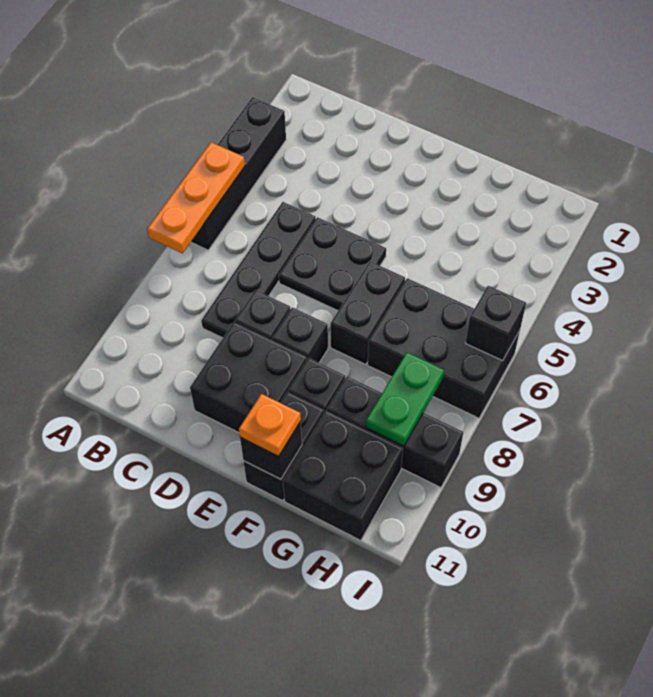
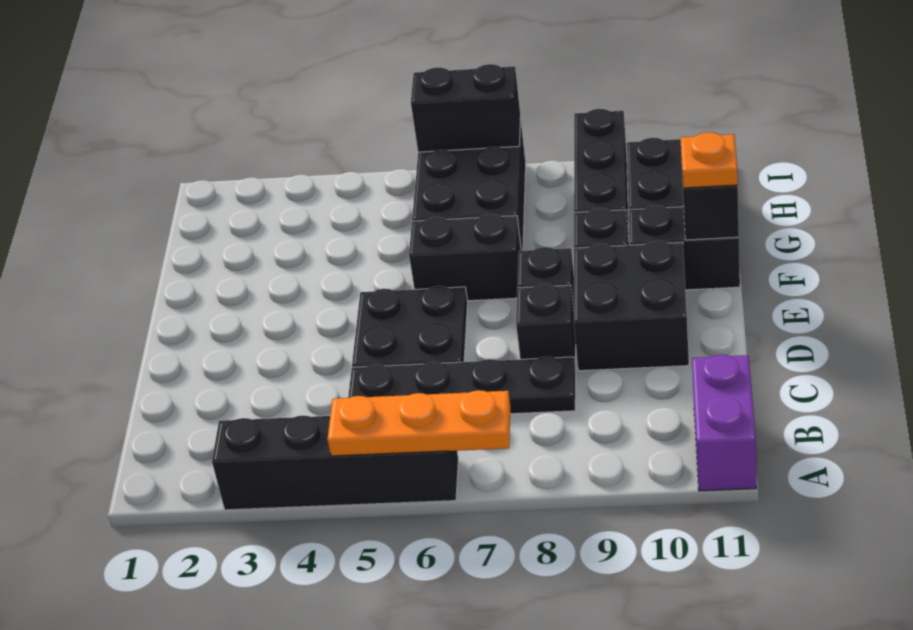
none -> purple 1x2 brick [692,355,756,491]
green 1x2 plate [366,353,444,446] -> none
black 1x1 brick [466,286,526,361] -> black 1x2 brick [411,64,521,152]

